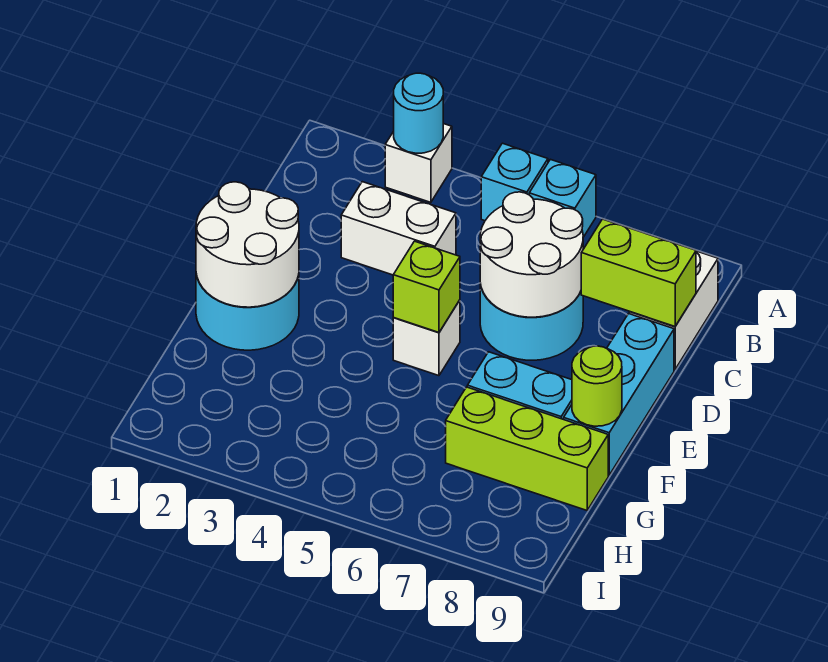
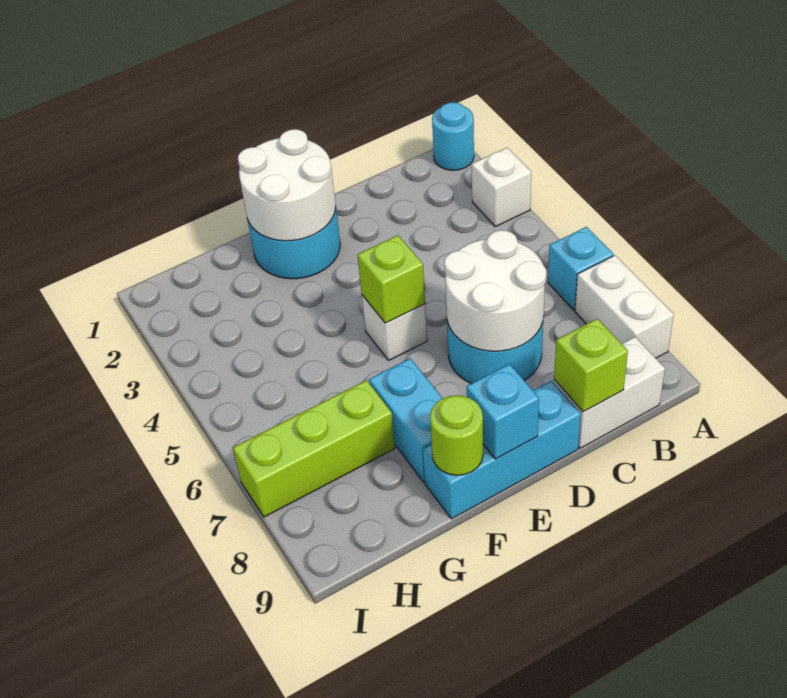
cyan 1x1 round brick [394,73,443,153] -> cyan 1x1 round brick moved to [432,102,474,170]
cyan 1x1 brick [481,143,548,221] -> cyan 1x1 brick moved to [467,364,539,459]
white 1x2 brick [341,182,456,275] -> white 1x2 brick moved to [575,255,674,358]
lime 1x2 brick [581,219,696,326] -> lime 1x1 brick [554,319,628,412]
lime 1x3 brick [446,387,608,510] -> lime 1x3 brick turned to [233,380,395,517]

